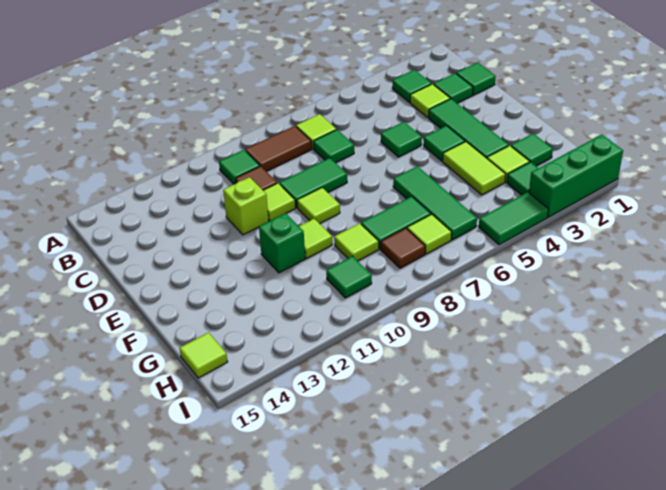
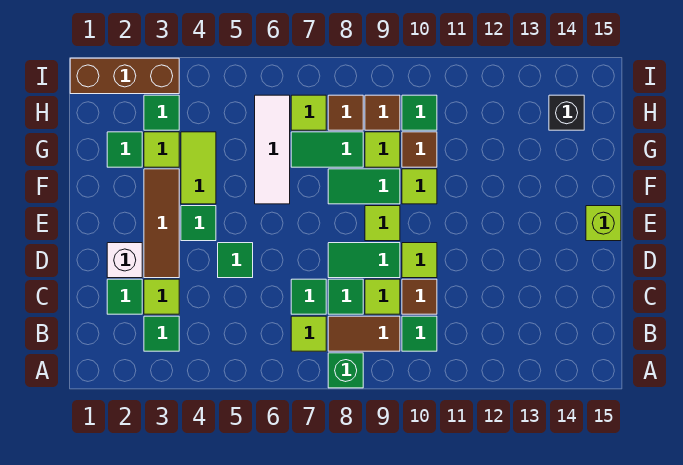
green 1x1 tile [456,62,496,95] -> green 1x1 tile moved to [328,279,363,314]
none -> white 1x1 brick [107,243,142,278]
green 1x3 tile [429,99,509,158] -> brown 1x3 tile [144,169,179,278]
lime 1x1 brick [223,177,269,235] -> lime 1x1 brick moved to [586,206,621,241]
green 1x3 tile [393,166,477,240] -> white 1x3 tile [255,95,290,204]
green 1x1 brick [259,213,305,273] -> green 1x1 brick moved to [328,353,363,388]
none -> brown 1x1 tile [402,132,437,167]
none -> brown 1x1 tile [365,95,400,130]
none -> black 1x1 brick [549,95,584,130]
lime 1x1 tile [179,333,228,378] -> lime 1x1 tile moved to [365,279,400,314]
green 1x3 brick [529,135,623,217] -> brown 1x3 brick [70,58,179,94]
green 1x2 tile [479,192,548,245] -> green 1x2 tile moved to [328,169,400,204]

